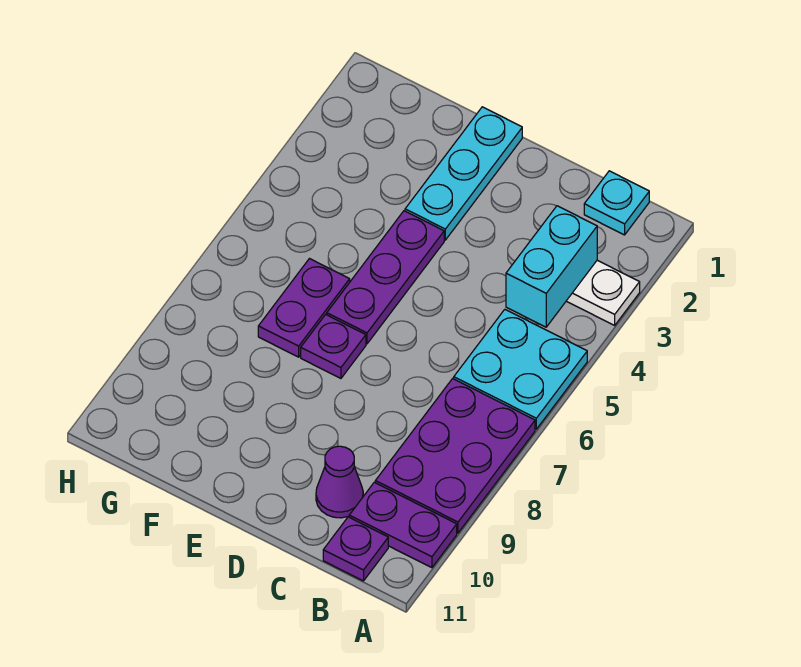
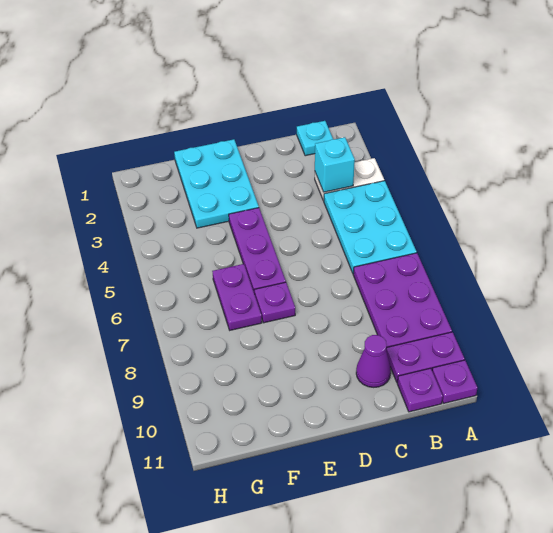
cyan 2x2 plate [454,310,587,429] -> cyan 2x3 plate [324,181,417,274]
none -> purple 1x1 plate [432,360,477,403]
cyan 1x2 brick [506,206,597,327] -> cyan 1x1 brick [315,137,355,192]
cyan 1x3 plate [405,107,522,240] -> cyan 2x3 plate [174,139,259,228]

